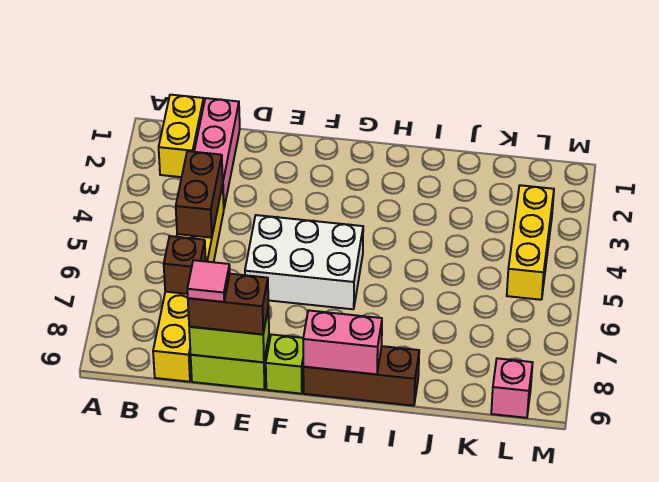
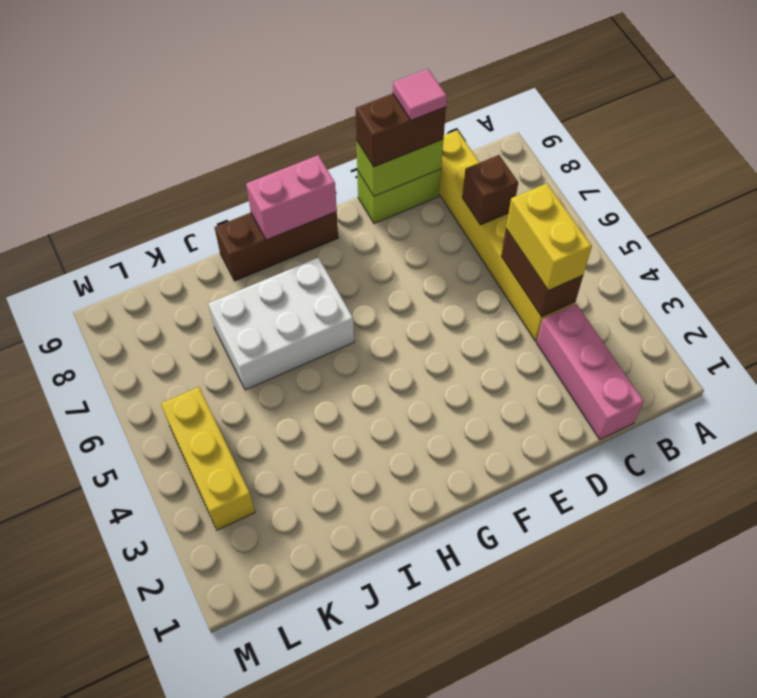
yellow 1x2 brick [159,95,204,177] -> yellow 1x2 brick moved to [506,183,592,290]
white 2x3 brick [245,215,363,309] -> white 2x3 brick moved to [208,257,354,390]
lime 1x1 brick [266,334,304,394] -> none
pink 1x1 brick [491,358,533,418] -> none

